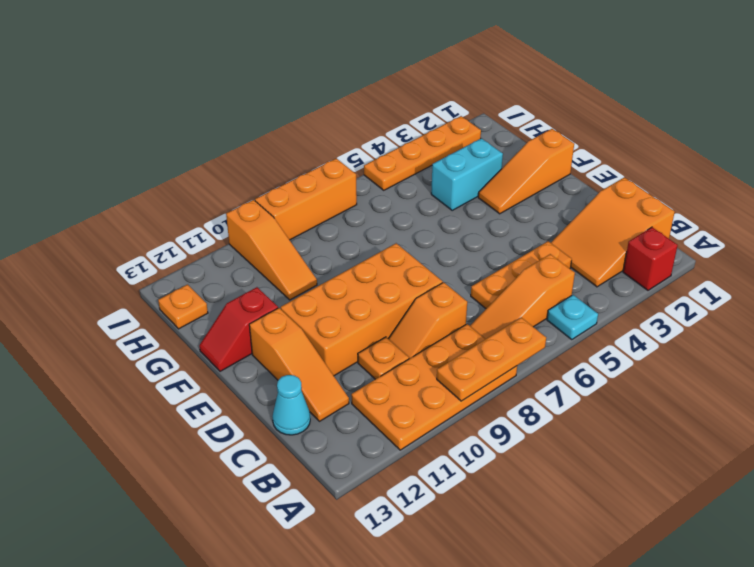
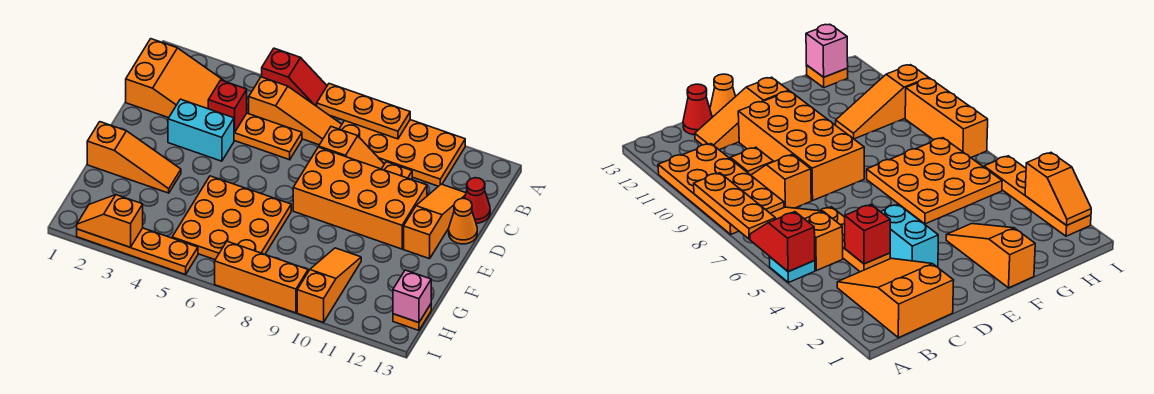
red 1x1 brick [623,227,678,290] -> red 1x1 brick moved to [208,80,247,132]
cyan 1x1 cone [272,375,310,435] -> red 1x1 cone [464,178,490,223]
none -> orange 1x1 cone [449,198,477,244]
none -> orange 3x3 plate [172,176,291,260]
red 1x2 slope [199,287,278,371] -> red 1x2 slope moved to [262,48,327,106]
cyan 1x2 brick [431,138,503,210] -> cyan 1x2 brick moved to [168,99,234,161]
none -> pink 1x1 brick [393,270,431,323]
none -> orange 1x2 slope [77,195,143,247]

